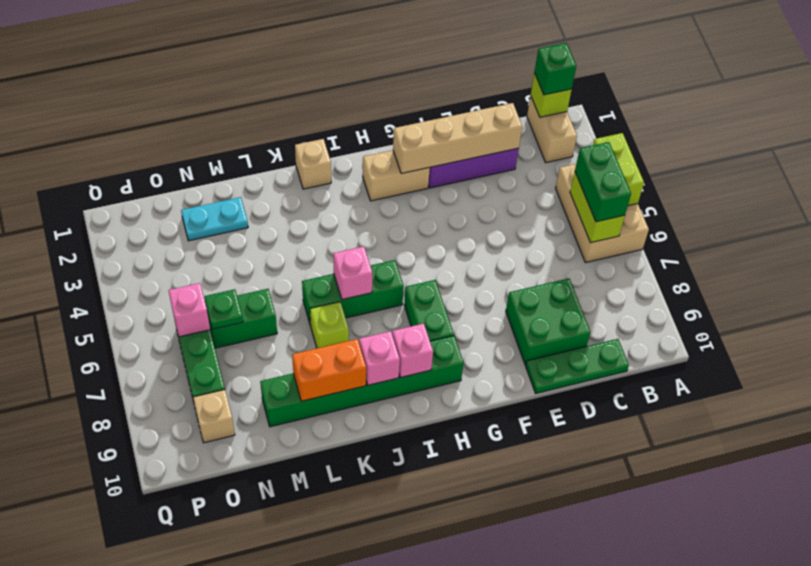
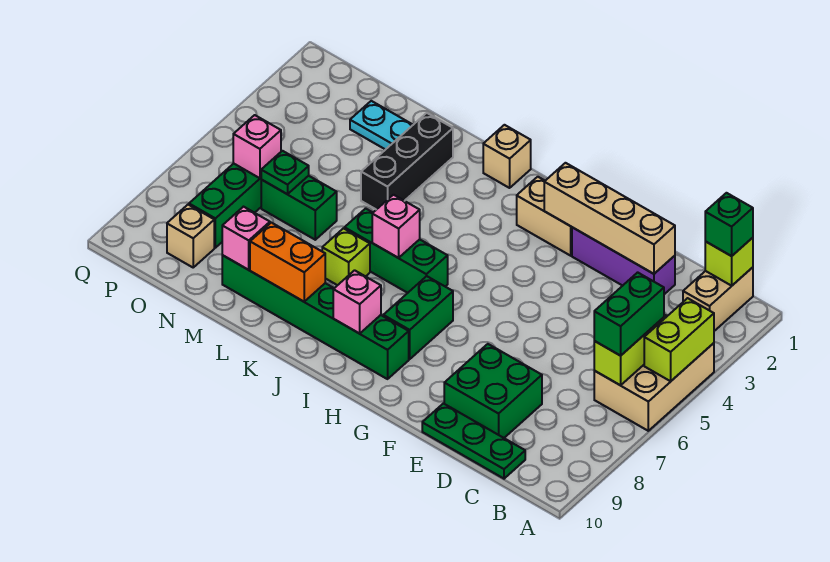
pink 1x1 brick [359,331,400,385] -> pink 1x1 brick moved to [222,207,270,270]
none -> black 1x3 brick [361,113,453,210]

